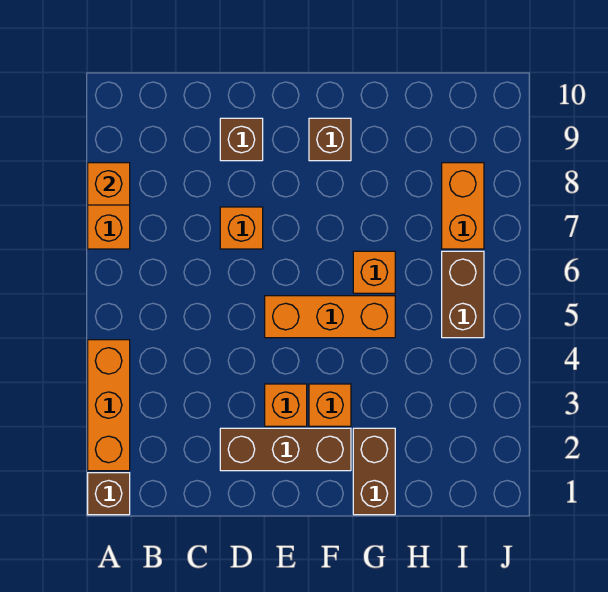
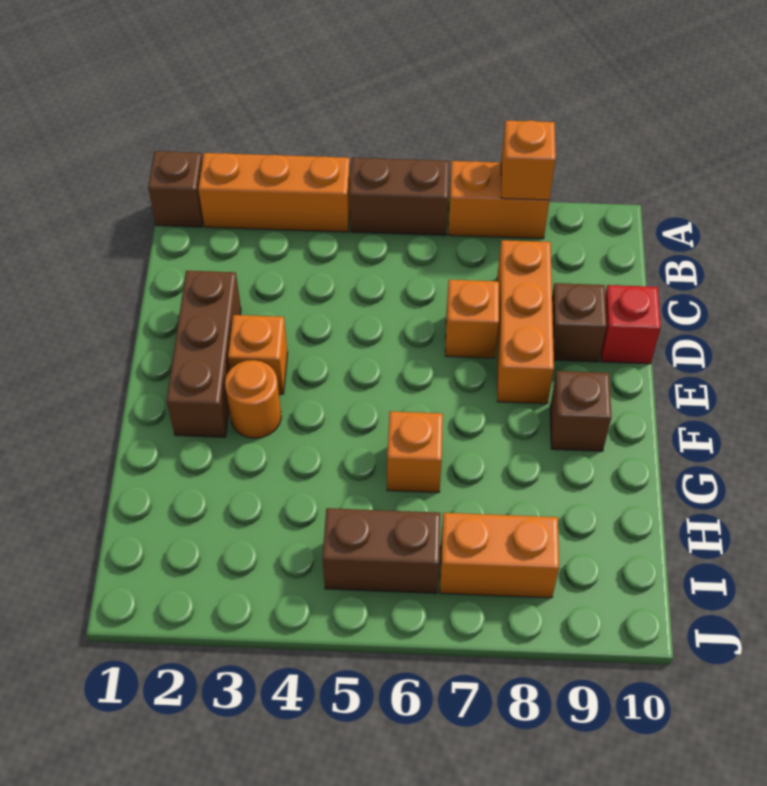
none -> red 1x1 brick [601,285,661,364]
orange 1x3 brick [265,296,395,338] -> orange 1x3 brick moved to [497,240,554,404]
orange 1x1 brick [309,384,351,426] -> orange 1x1 round brick [225,360,281,438]
brown 1x2 brick [353,428,395,515] -> brown 1x2 brick moved to [349,158,449,235]

